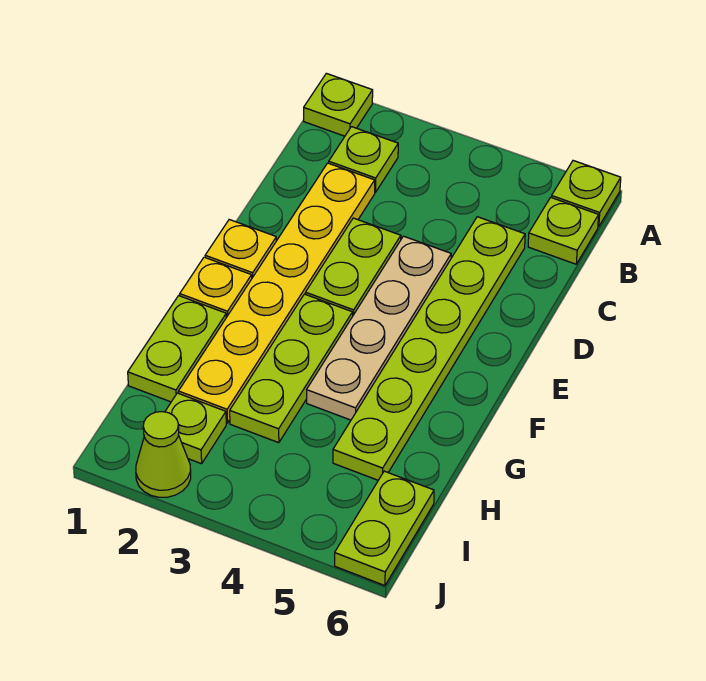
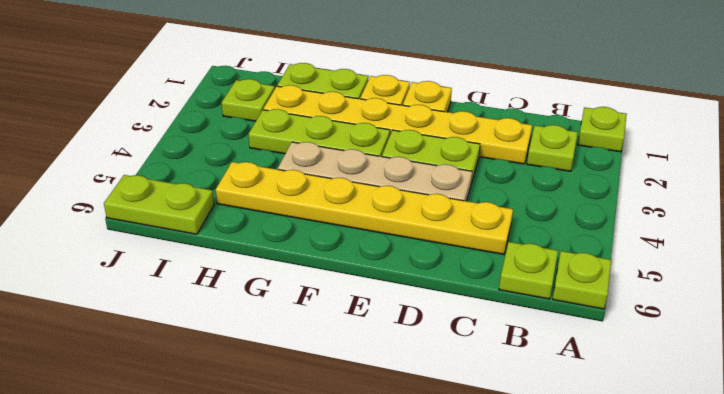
lime 1x6 plate [333,217,525,480] -> yellow 1x6 plate [216,162,513,254]
lime 1x1 cone [136,412,191,497] -> none

